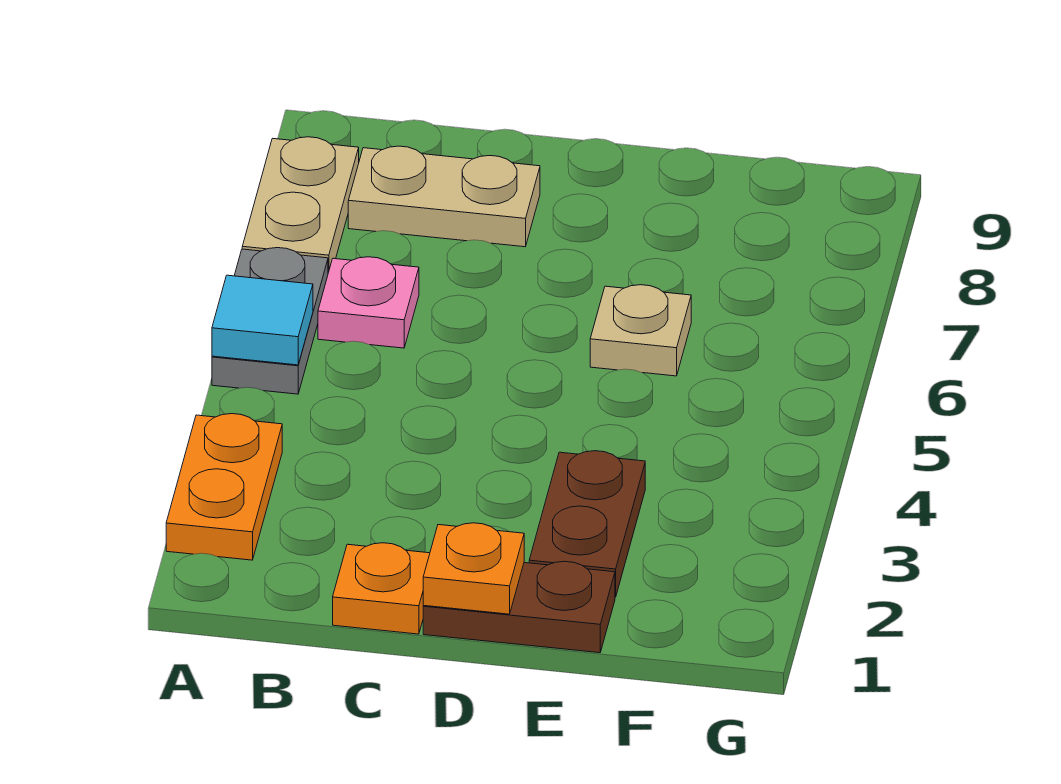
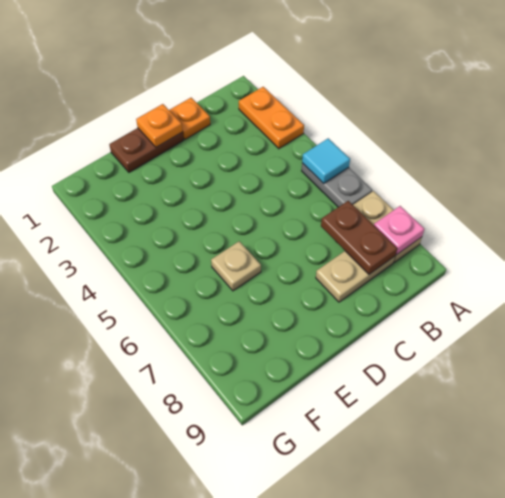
pink 1x1 plate [318,257,419,348] -> pink 1x1 plate moved to [374,206,424,255]
brown 1x2 plate [529,451,645,597] -> brown 1x2 plate moved to [321,201,397,274]

